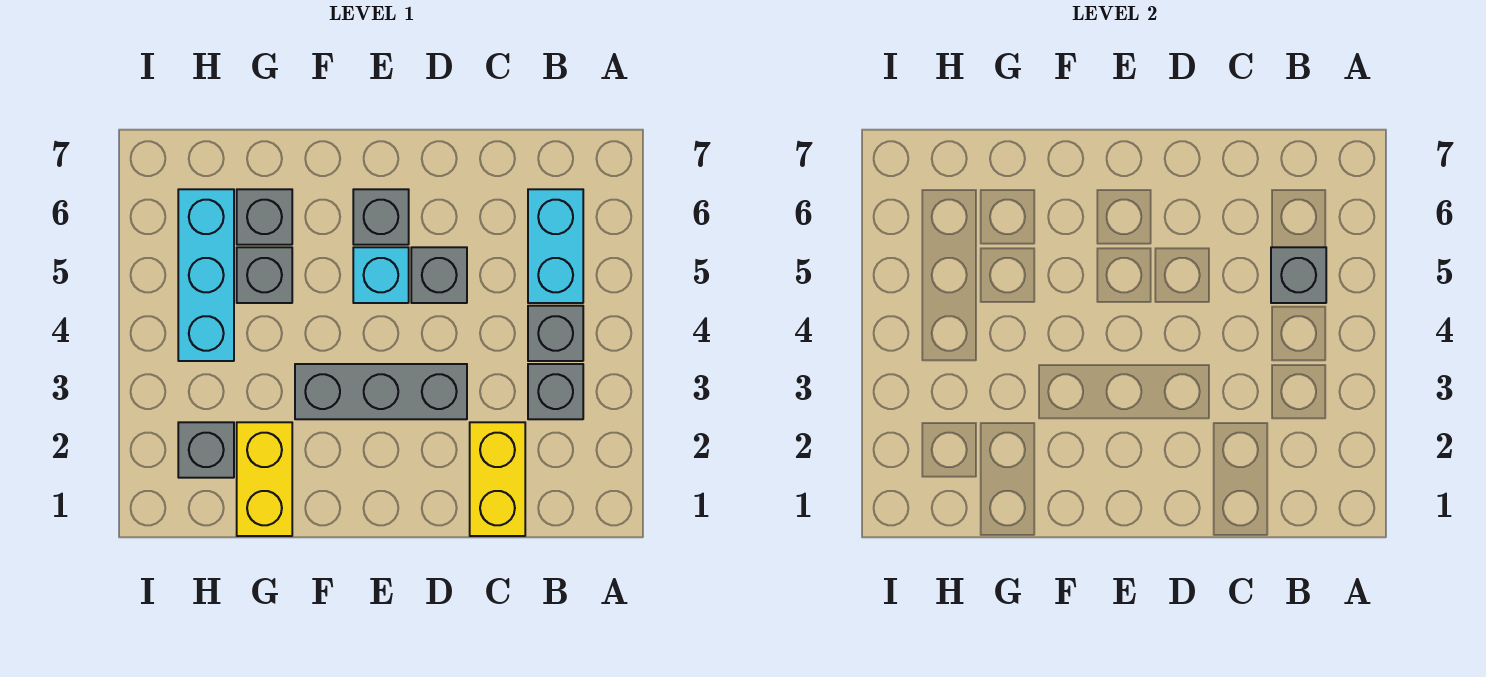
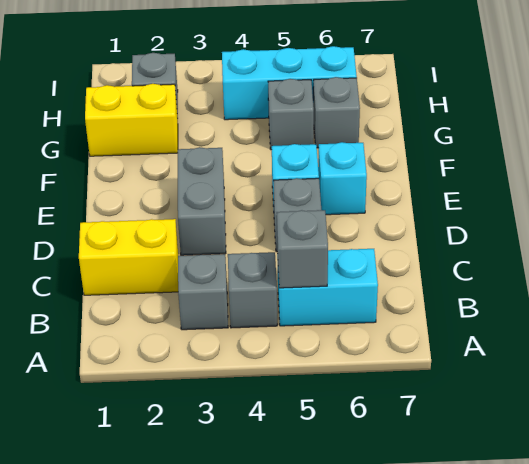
grey 1x3 brick [295,364,467,419] -> grey 1x2 brick [178,147,226,255]
grey 1x1 brick [353,189,409,245] -> cyan 1x1 brick [318,142,367,215]

